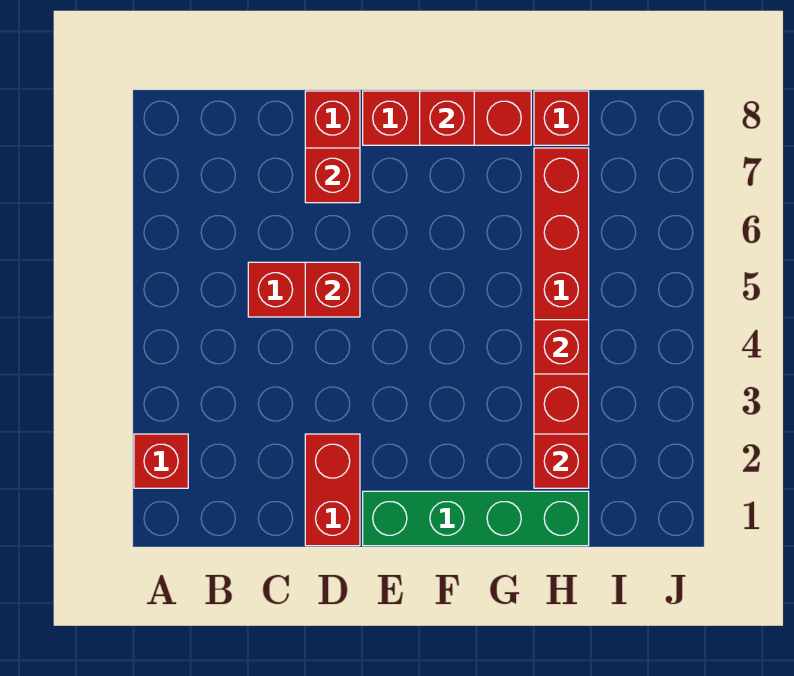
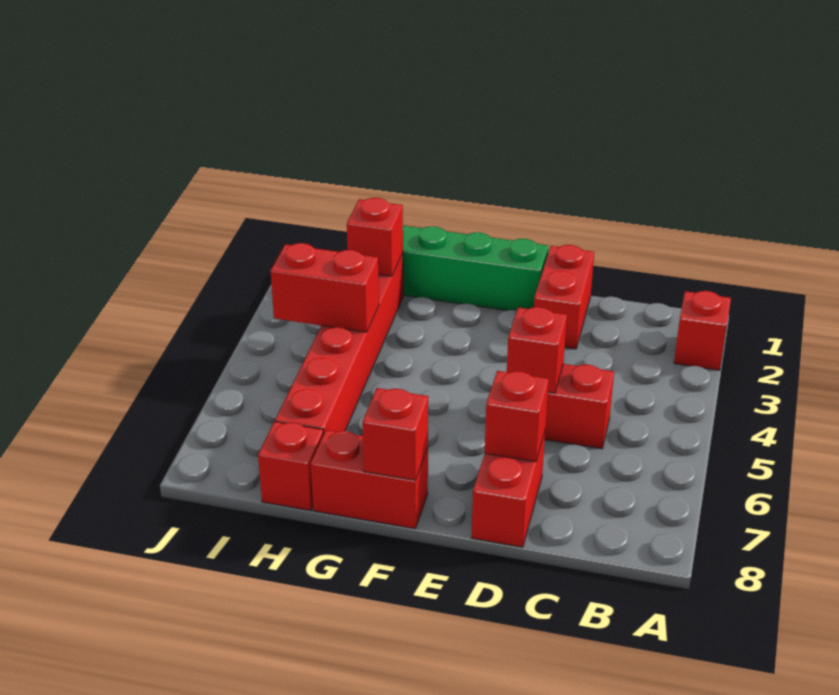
red 1x3 brick [363,91,531,145] -> red 1x2 brick [311,430,428,529]
red 1x1 brick [534,320,589,374] -> red 1x2 brick [270,243,379,332]

